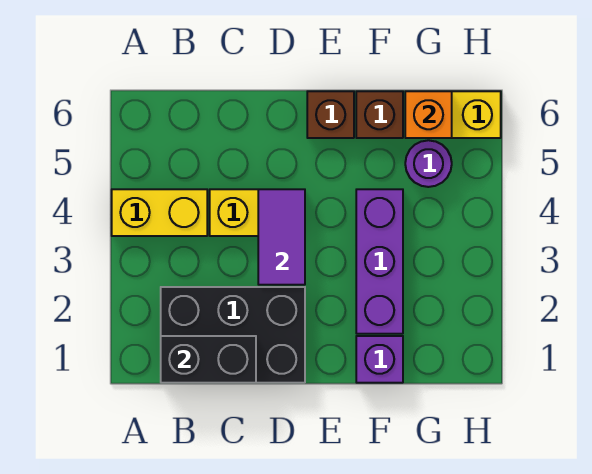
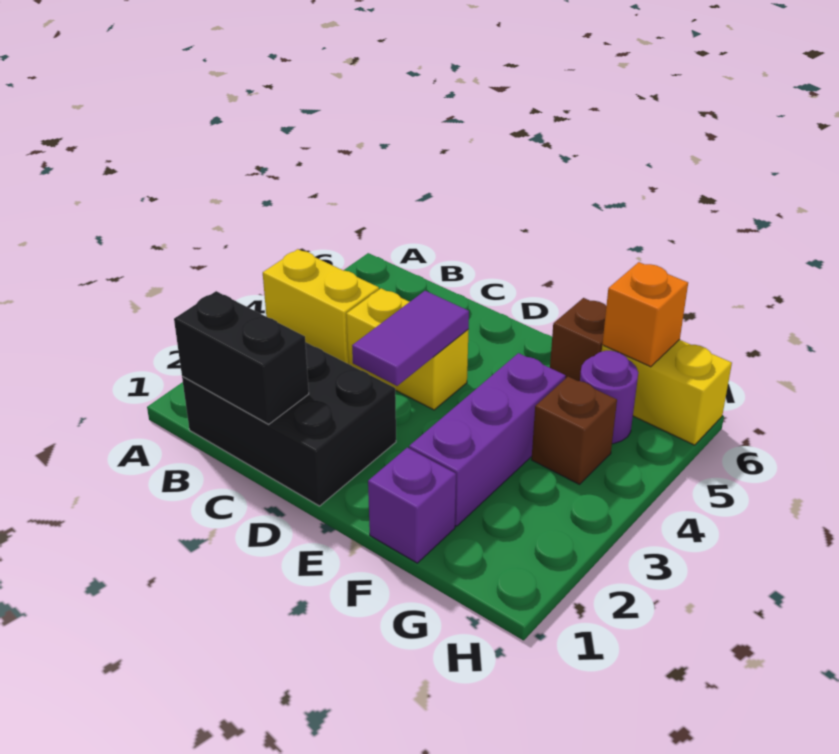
brown 1x1 brick [307,91,354,138] -> brown 1x1 brick moved to [531,377,617,484]

